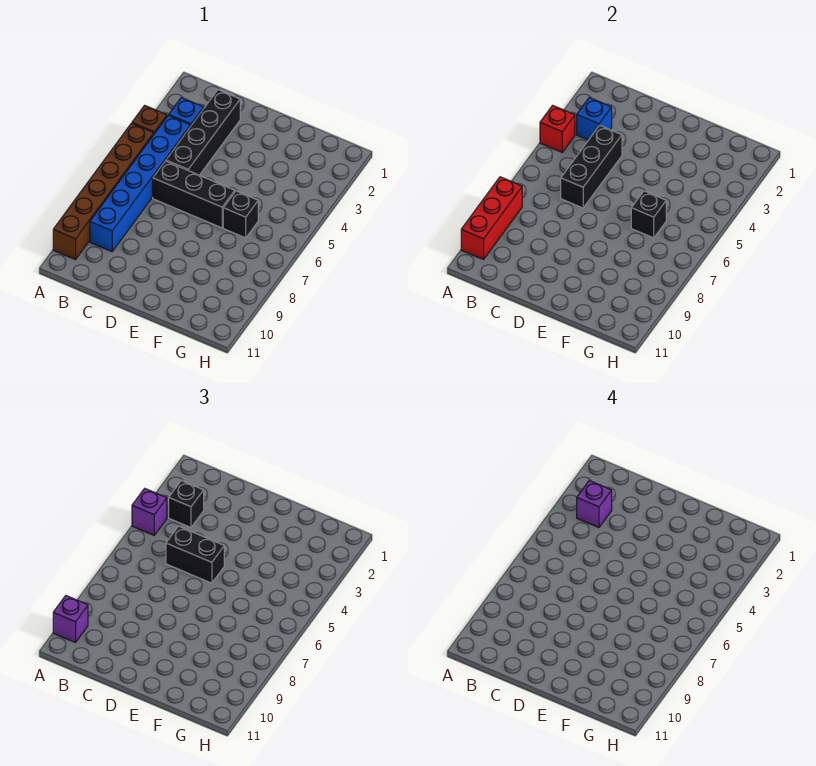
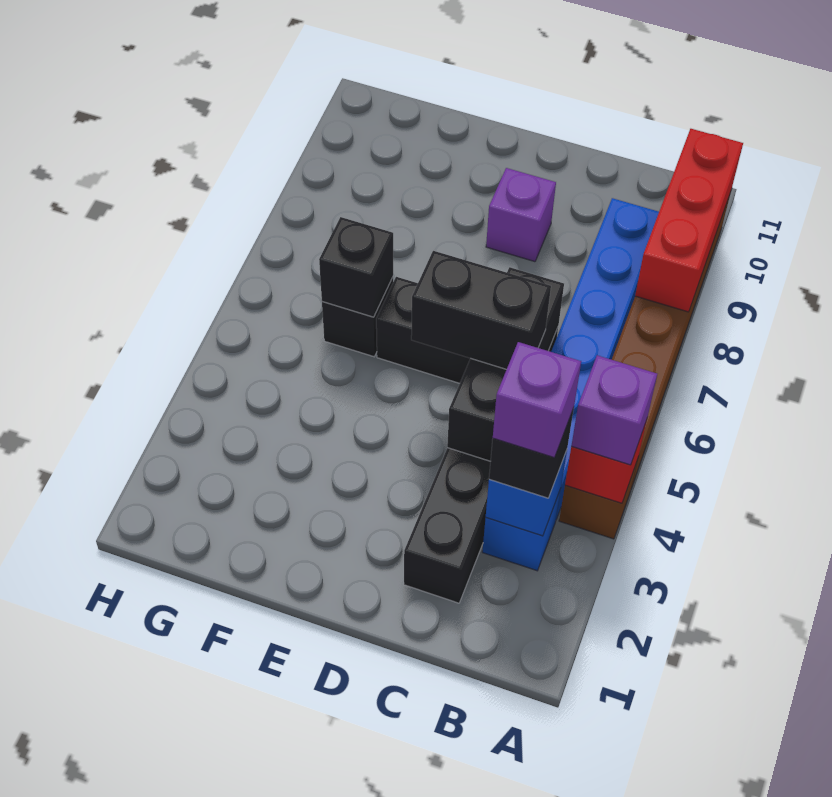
purple 1x1 brick [53,596,88,643] -> purple 1x1 brick moved to [486,168,556,262]

